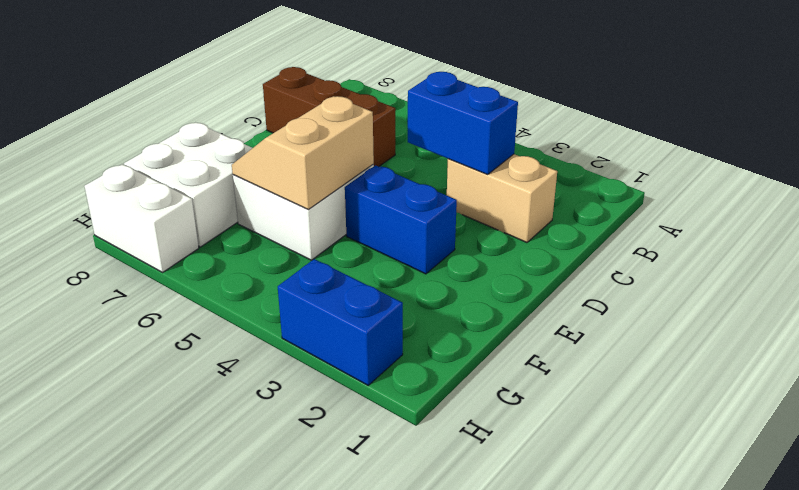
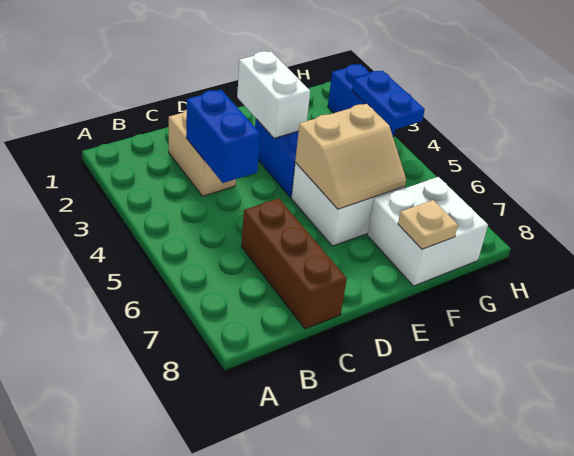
none -> tan 1x1 plate [398,200,458,249]
none -> blue 1x2 plate [352,71,425,130]
white 1x2 brick [84,164,199,272] -> white 1x2 brick moved to [237,51,310,138]

